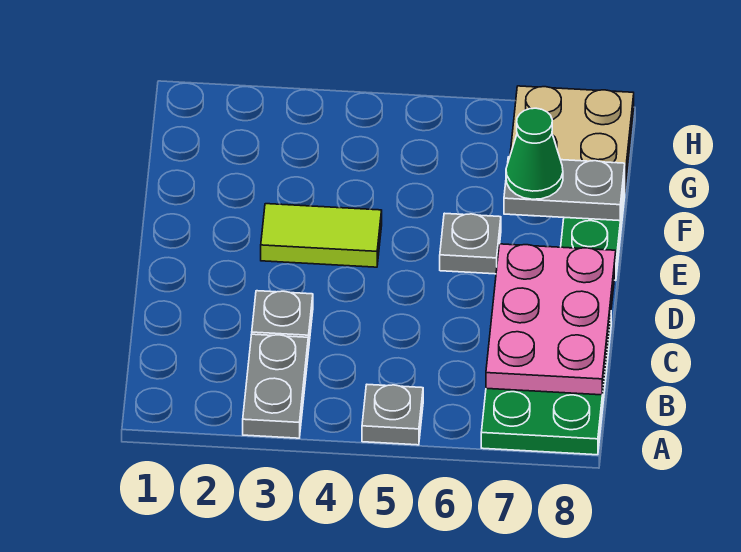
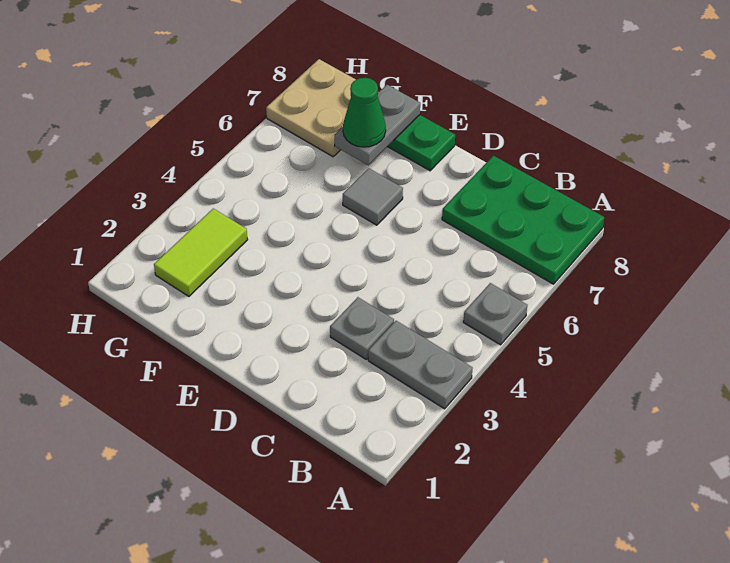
pink 2x3 plate [486,244,616,395] -> none
lime 1x2 tile [261,204,382,267] -> lime 1x2 tile moved to [154,209,248,296]
grey 1x1 plate [440,213,501,274] -> grey 1x1 tile [343,168,403,225]

